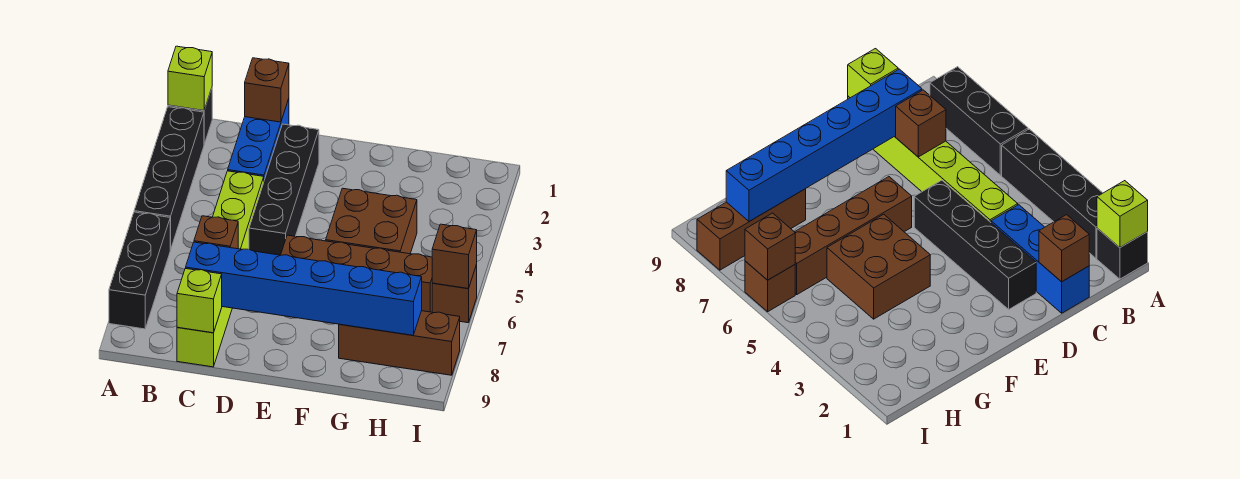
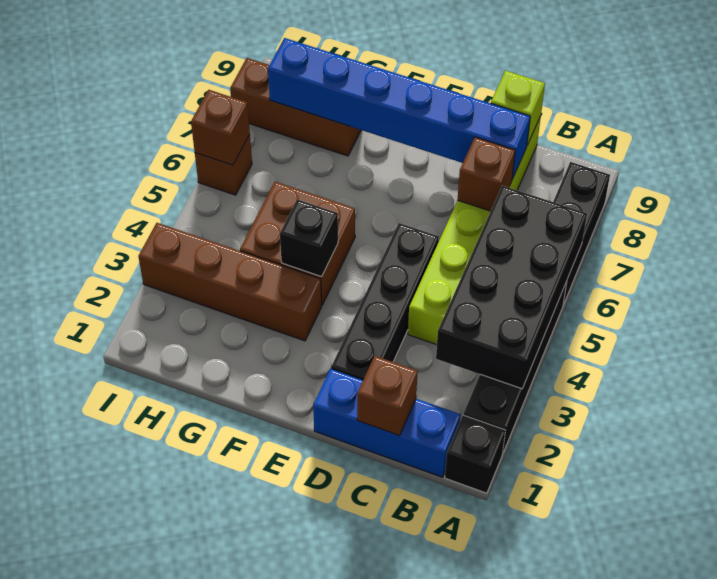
lime 1x1 brick [168,46,212,111] -> none
none -> black 2x4 brick [436,186,587,389]
blue 1x3 brick [228,99,289,180] -> blue 1x3 brick turned to [313,369,461,477]
brown 1x4 brick [281,235,432,312] -> brown 1x4 brick moved to [138,223,322,341]
none -> black 1x1 brick [280,199,338,277]

